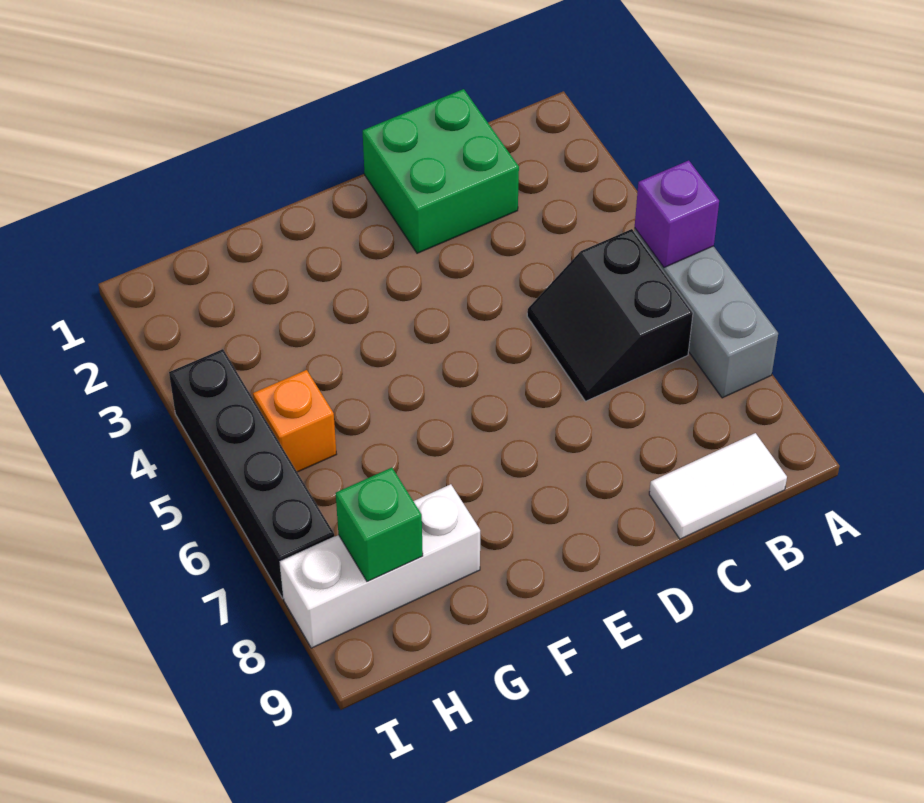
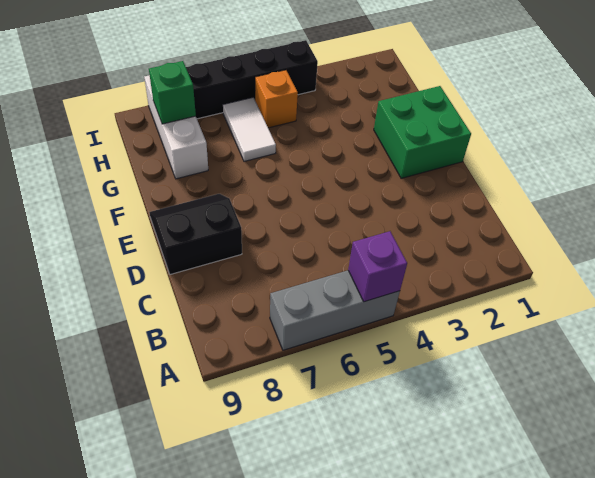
black 2x2 slope [527,229,693,401] -> black 2x2 slope moved to [149,194,242,274]
white 1x2 tile [649,433,787,539] -> white 1x2 tile moved to [223,97,276,161]
green 2x2 brick [363,89,519,253] -> green 2x2 brick moved to [374,86,471,178]

